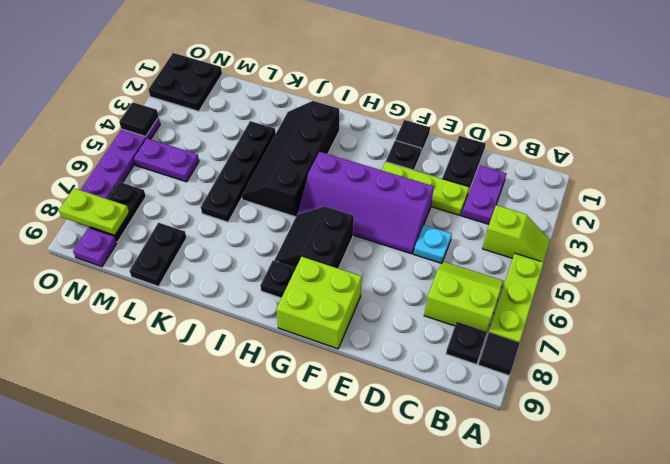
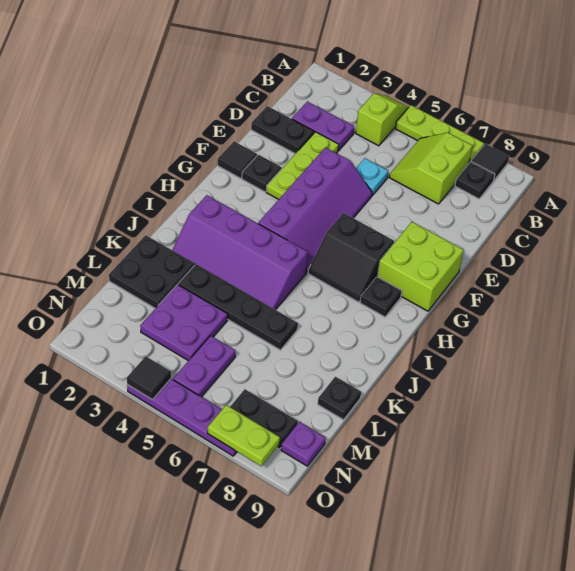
black 2x4 slope [242,101,339,217] -> purple 2x4 slope [172,195,308,310]
none -> purple 2x2 plate [140,285,228,361]
black 1x2 plate [129,223,186,286] -> black 1x1 plate [318,377,361,420]
black 2x2 plate [148,53,222,111] -> black 2x2 plate moved to [109,235,195,308]
lime 1x2 plate [59,188,129,235] -> lime 1x2 plate turned to [208,405,280,466]

